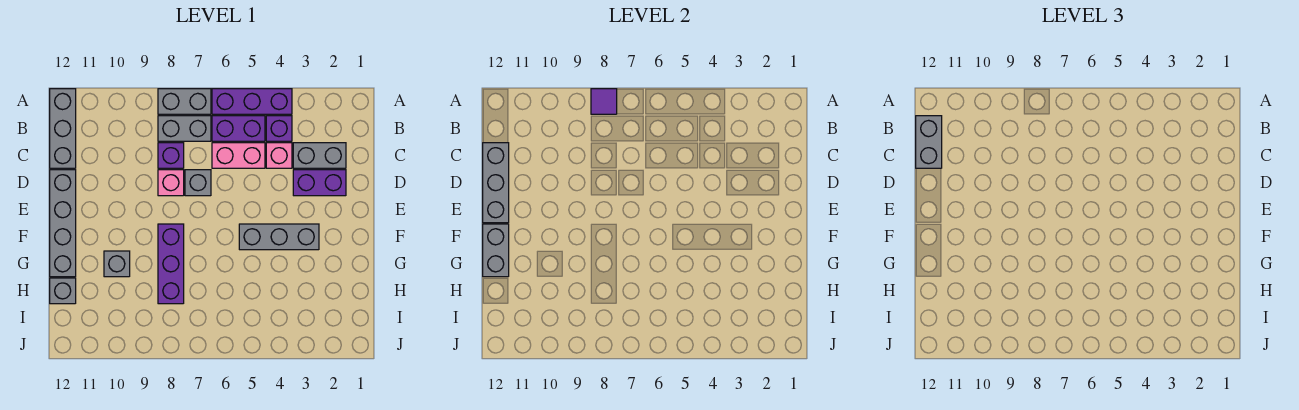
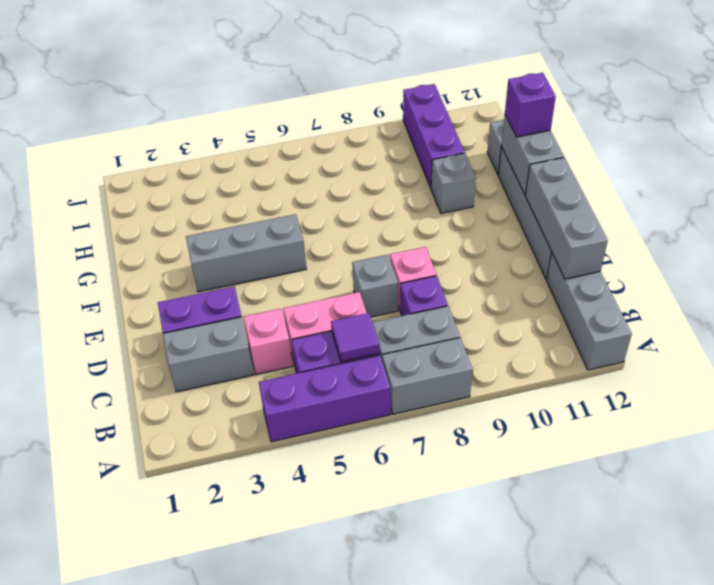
purple 1x1 tile [591,89,617,114] -> purple 1x1 tile moved to [331,313,380,362]
purple 1x1 brick [266,116,292,141] -> purple 1x1 brick moved to [505,73,556,137]
grey 1x2 brick [916,116,942,168] -> none
purple 1x3 brick [158,224,184,304] -> purple 1x3 brick moved to [403,84,465,188]

